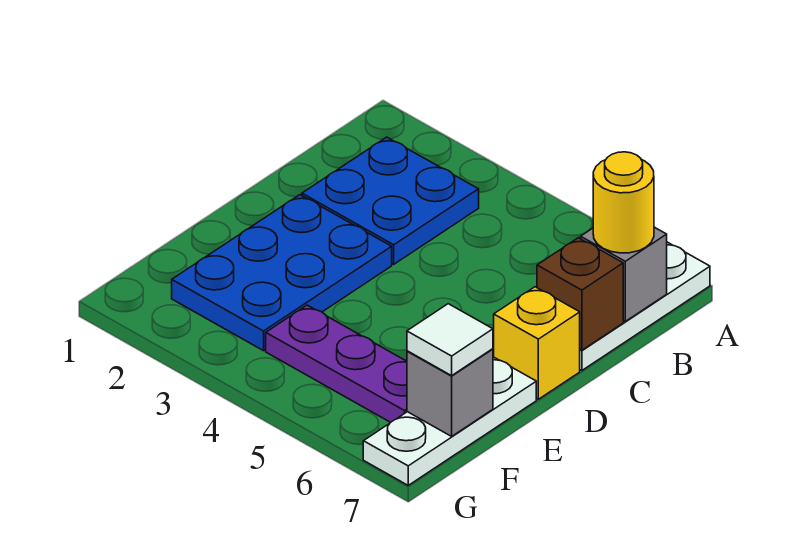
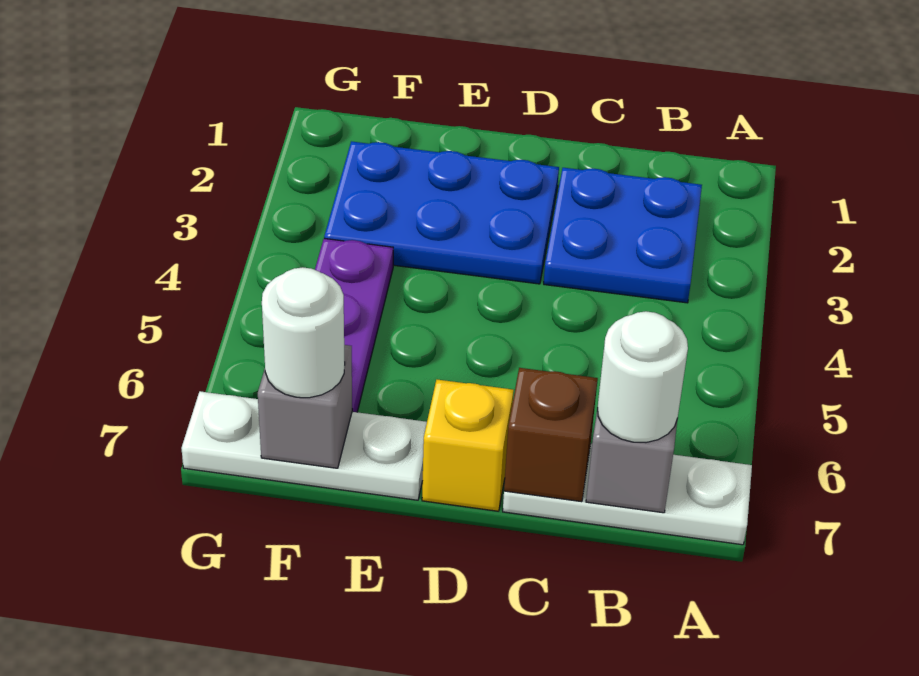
yellow 1x1 round brick [593,152,654,253] -> white 1x1 round brick [598,311,688,442]
white 1x1 tile [407,304,493,376] -> white 1x1 round brick [262,267,345,398]

